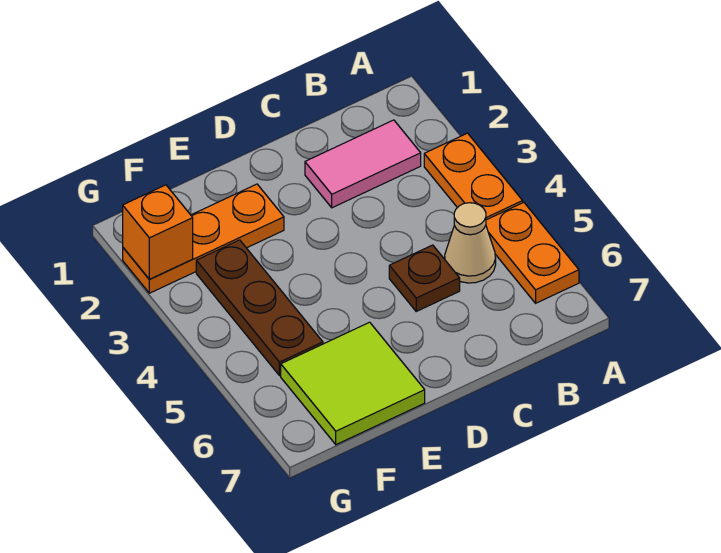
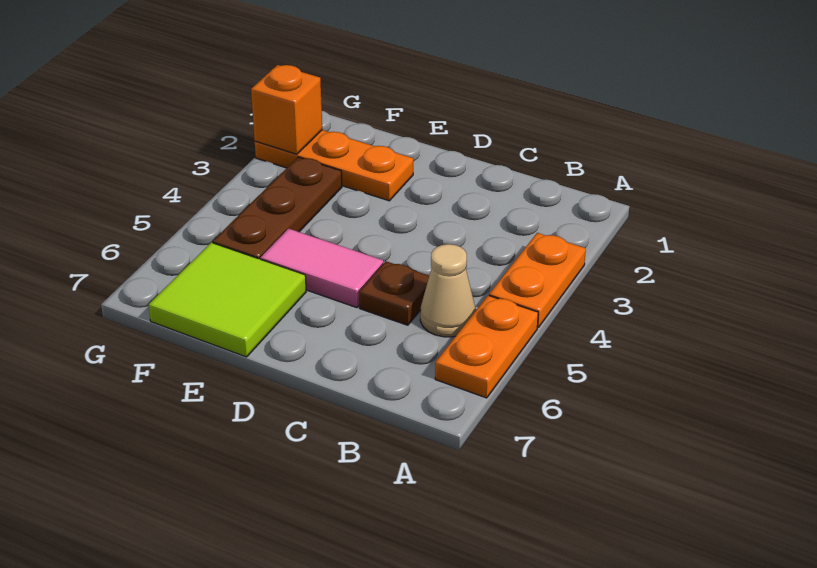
pink 1x2 tile [305,120,421,208] -> pink 1x2 tile moved to [260,229,383,308]

